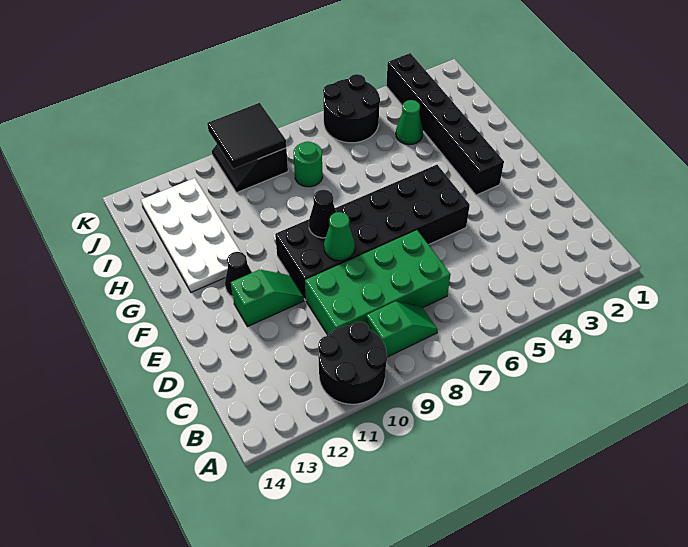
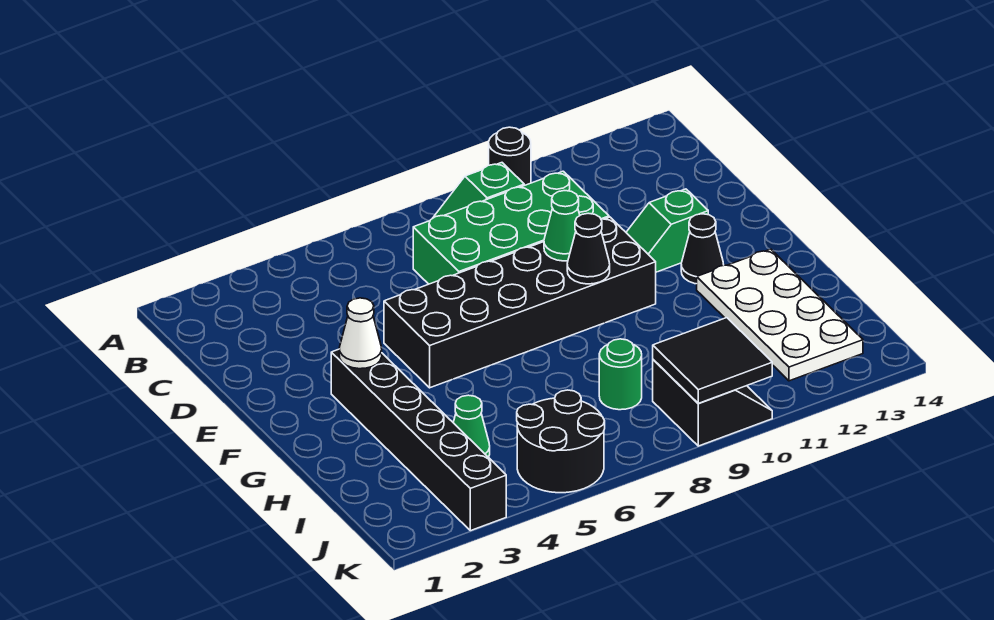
black 2x2 round brick [318,321,387,404] -> black 1x1 round brick [489,127,531,185]
none -> white 1x1 cone [339,298,382,369]

